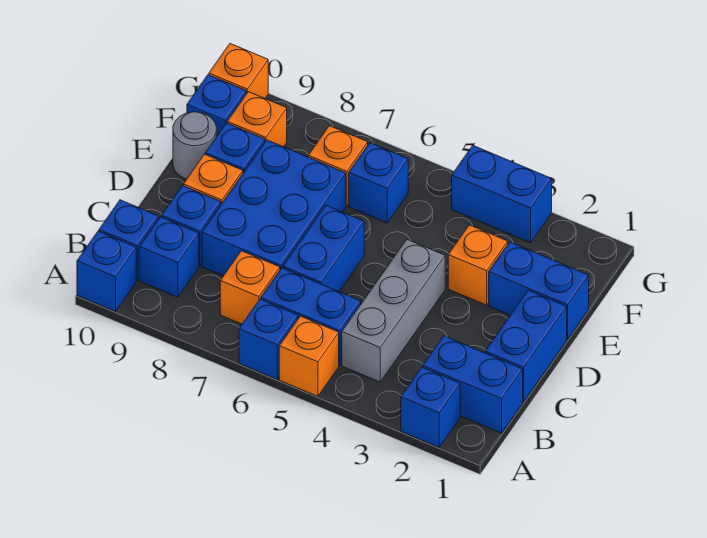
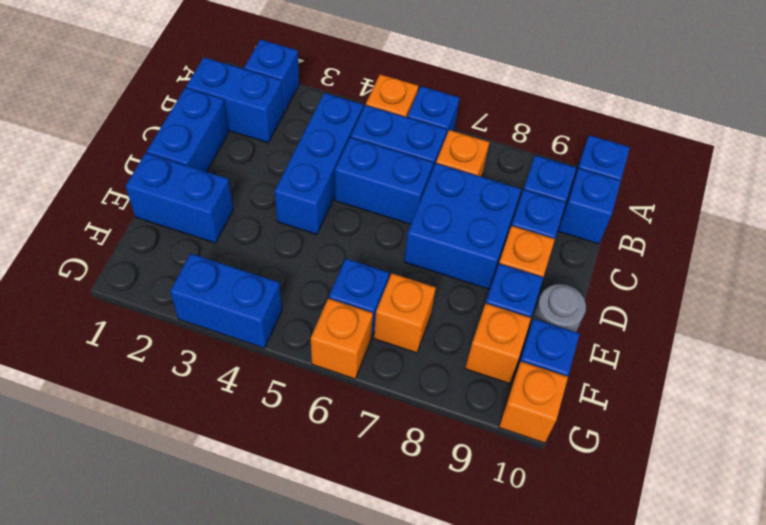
grey 1x3 brick [342,239,445,382] -> blue 1x3 brick [275,93,363,234]
blue 1x2 brick [283,205,364,292] -> blue 1x2 brick turned to [335,137,433,224]
blue 2x3 brick [202,140,346,276] -> blue 2x2 brick [404,163,521,289]
orange 1x1 brick [448,225,508,305] -> orange 1x1 brick moved to [311,298,373,379]

